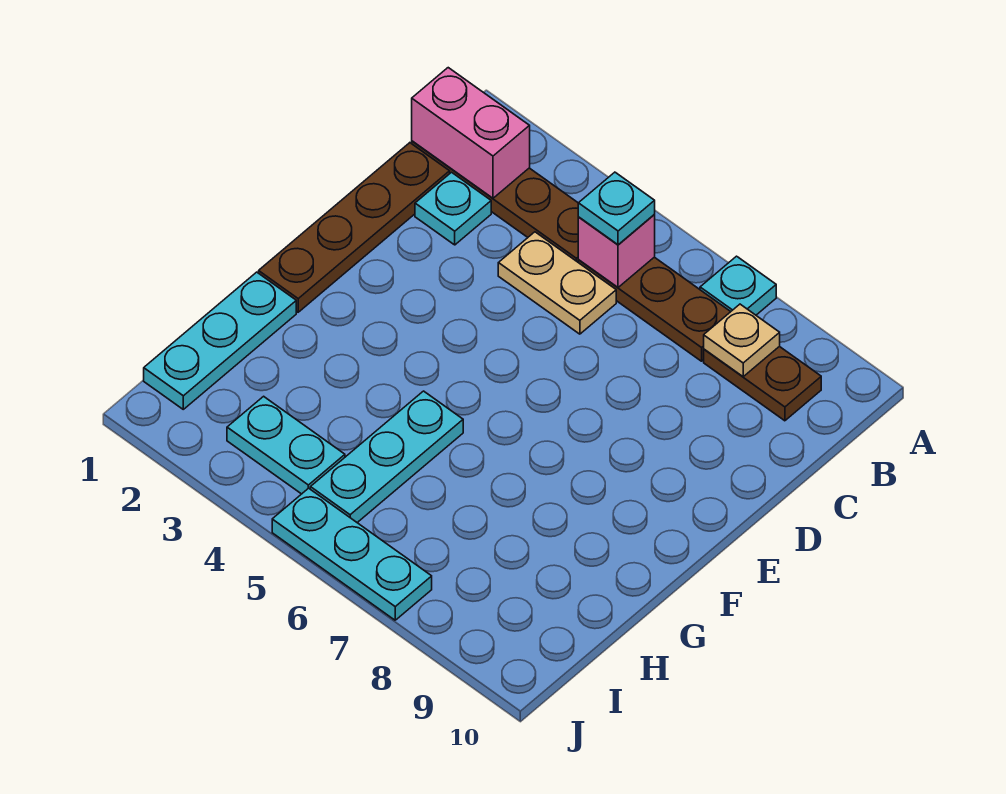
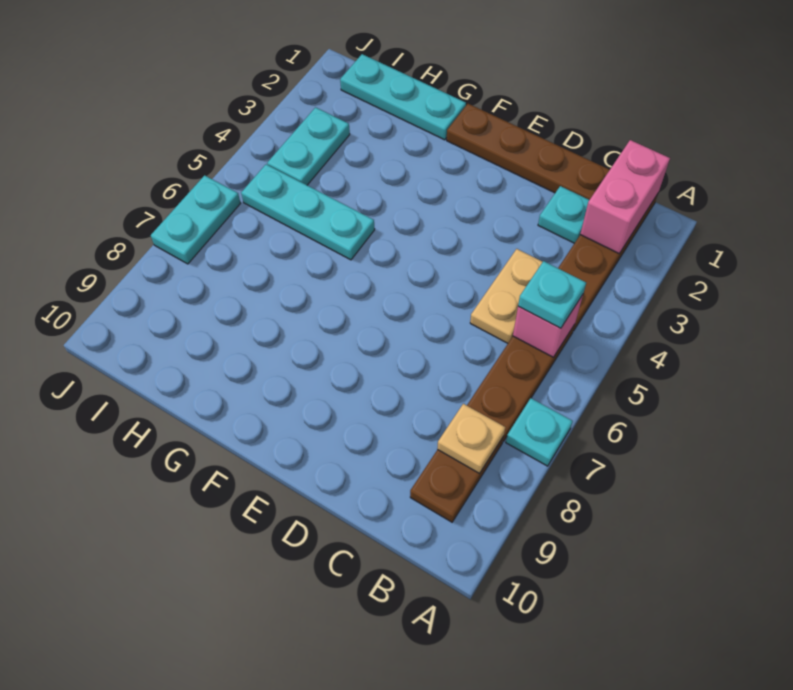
cyan 1x3 plate [272,488,432,620] -> cyan 1x2 plate [151,175,241,264]

